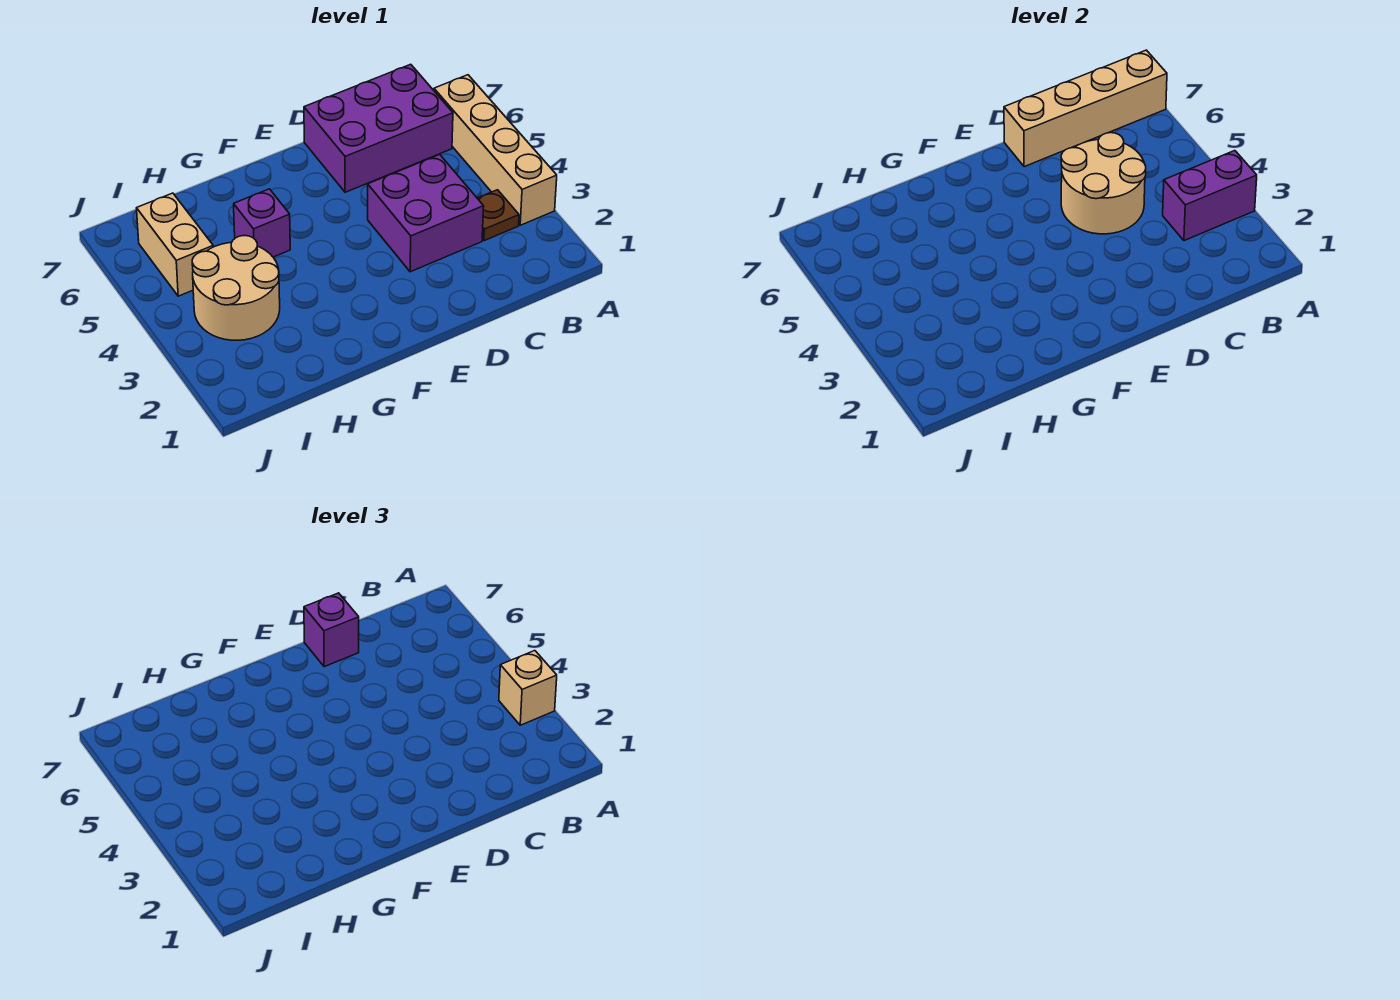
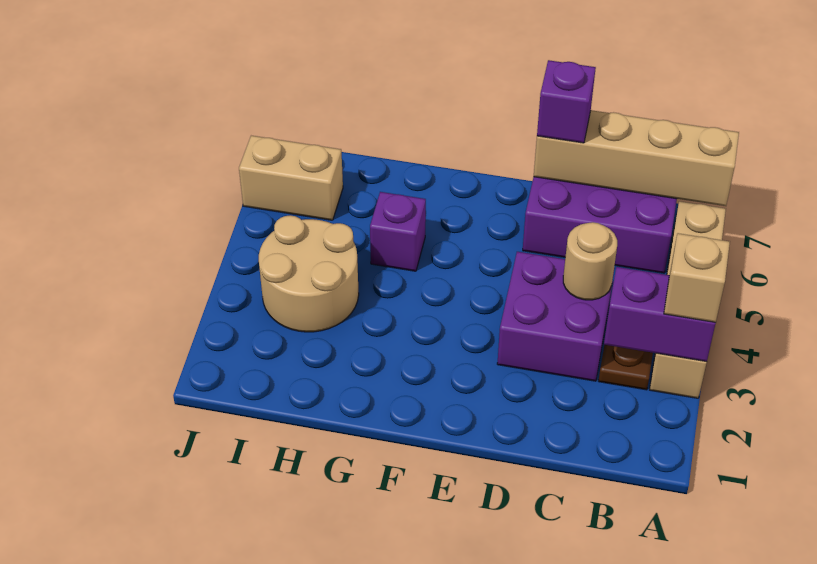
tan 2x2 round brick [1061,133,1146,234] -> tan 1x1 round brick [563,222,617,300]
tan 1x2 brick [137,193,213,296] -> tan 1x2 brick turned to [239,136,343,220]

